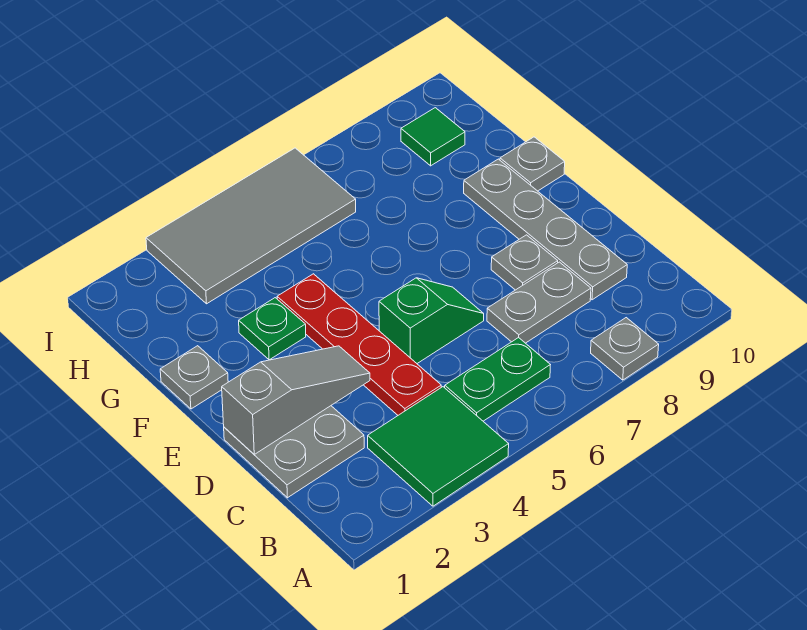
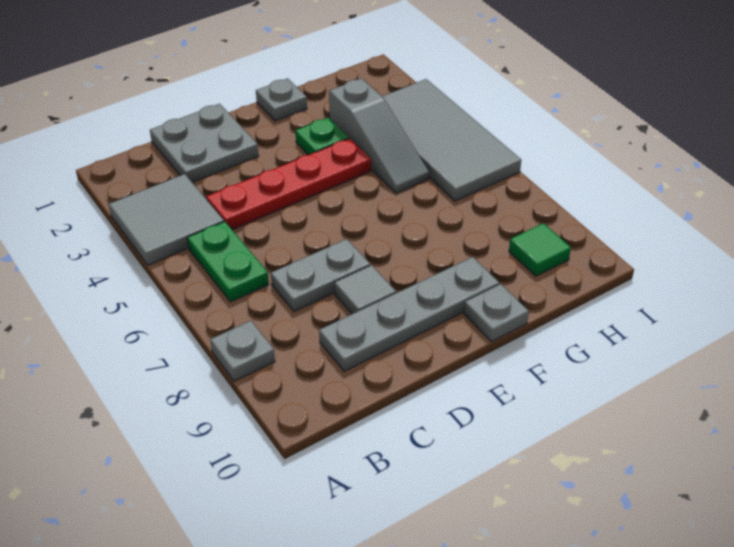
green 2x2 tile [368,387,509,506] -> grey 2x2 tile [109,174,224,265]
grey 1x2 plate [487,262,591,343] -> grey 1x2 plate turned to [271,239,370,312]
grey 1x3 slope [222,346,370,454] -> grey 1x3 slope moved to [329,78,429,193]
green 1x2 slope [379,278,484,363] -> none
grey 1x1 plate [491,235,558,290] -> grey 1x1 tile [335,265,396,314]

